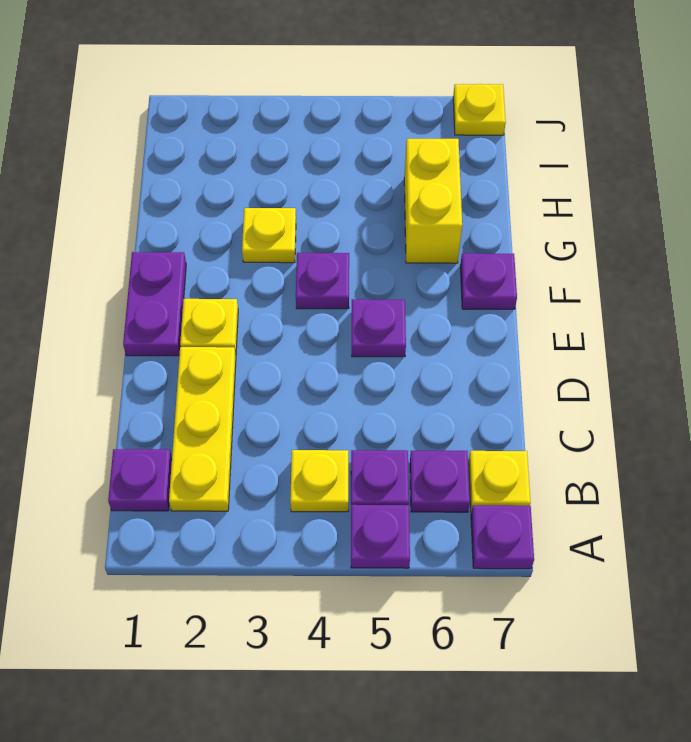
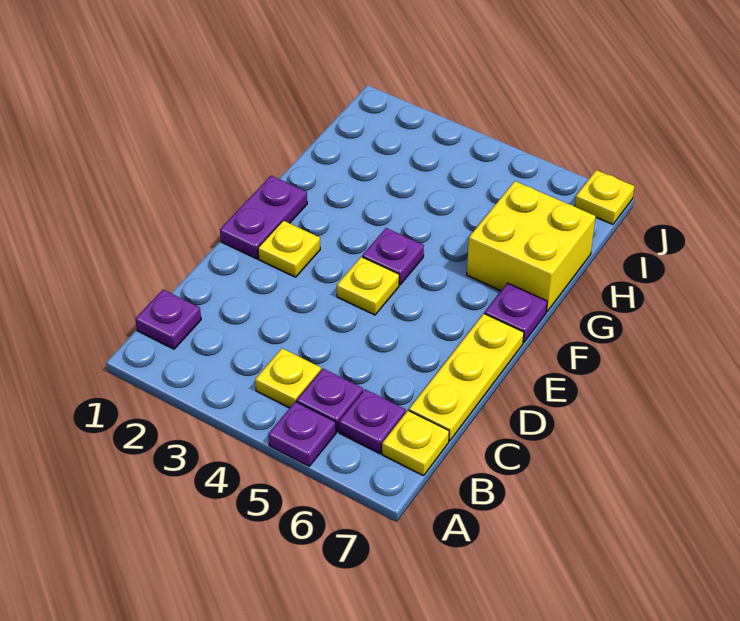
purple 1x1 plate [471,505,534,569] -> none
yellow 1x3 plate [169,347,236,511] -> yellow 1x3 plate moved to [409,314,524,441]
purple 1x1 plate [352,299,406,357] -> none
yellow 1x1 plate [242,208,296,263] -> yellow 1x1 plate moved to [337,257,399,315]
yellow 1x2 brick [404,139,462,263] -> yellow 2x2 brick [467,181,596,312]

